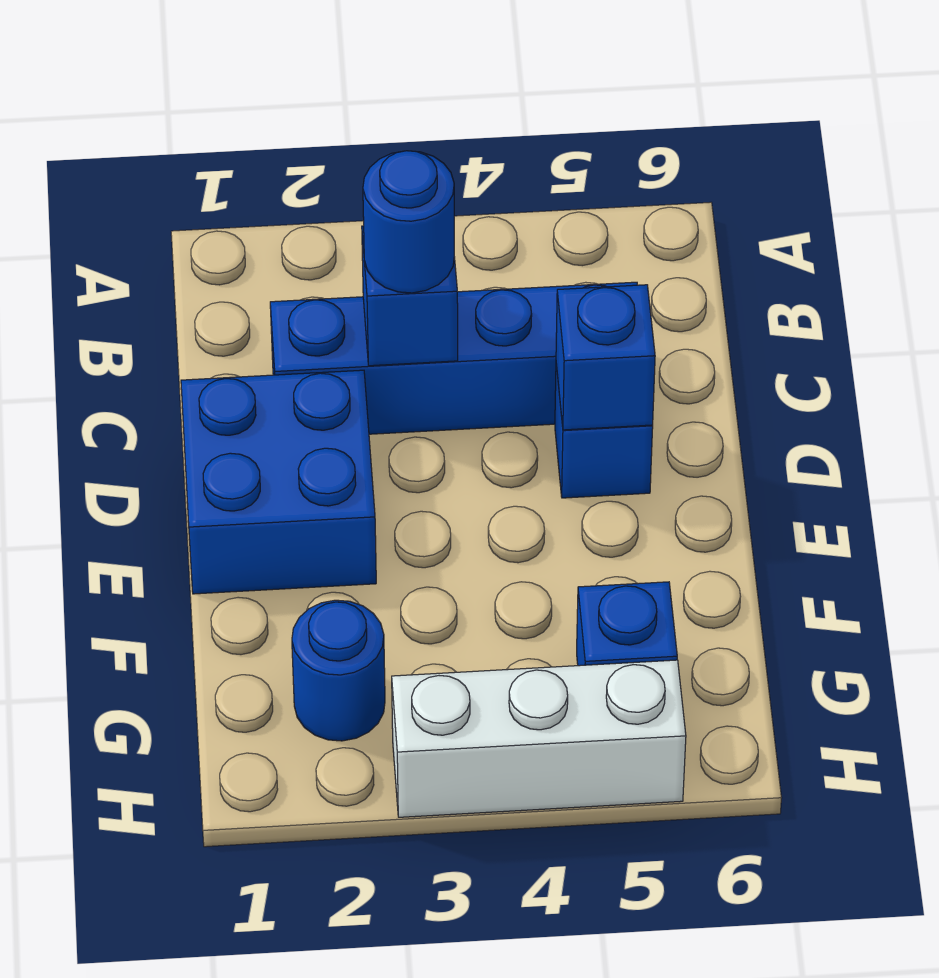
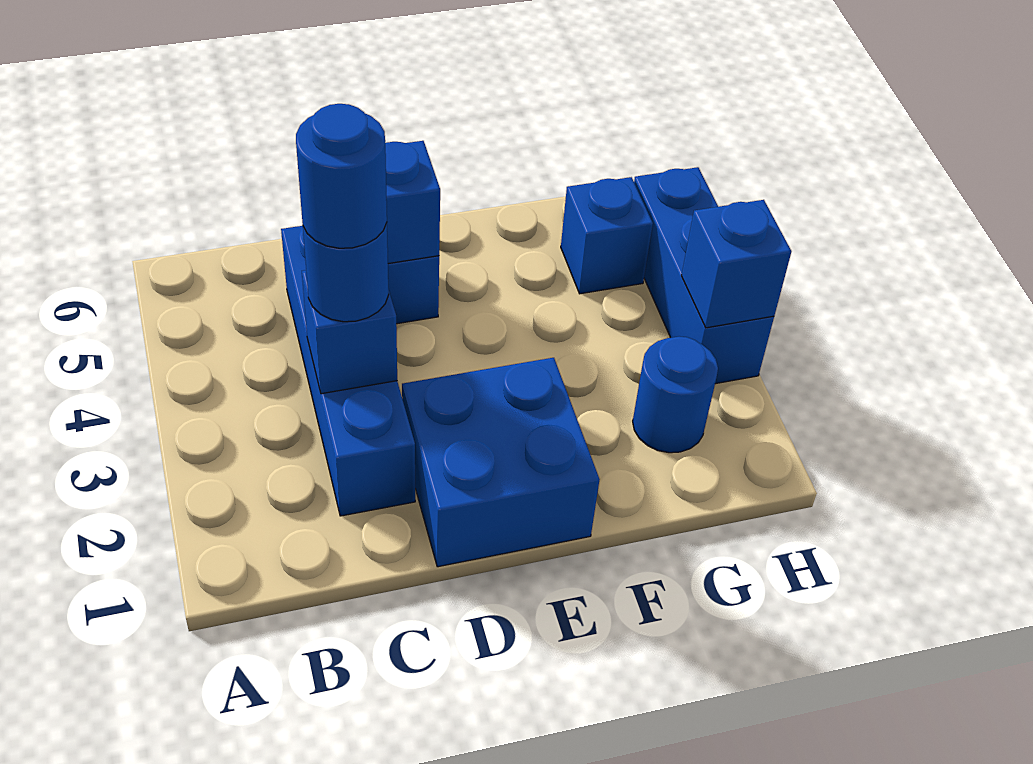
none -> blue 1x1 round brick [296,104,387,248]
white 1x3 brick [392,660,686,817] -> blue 1x3 brick [634,167,774,384]
none -> blue 1x1 brick [682,200,791,328]

